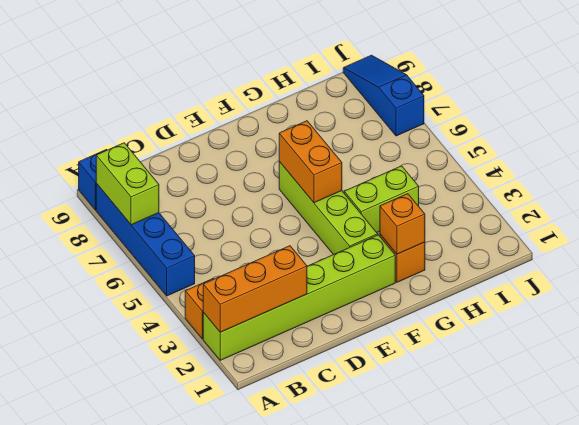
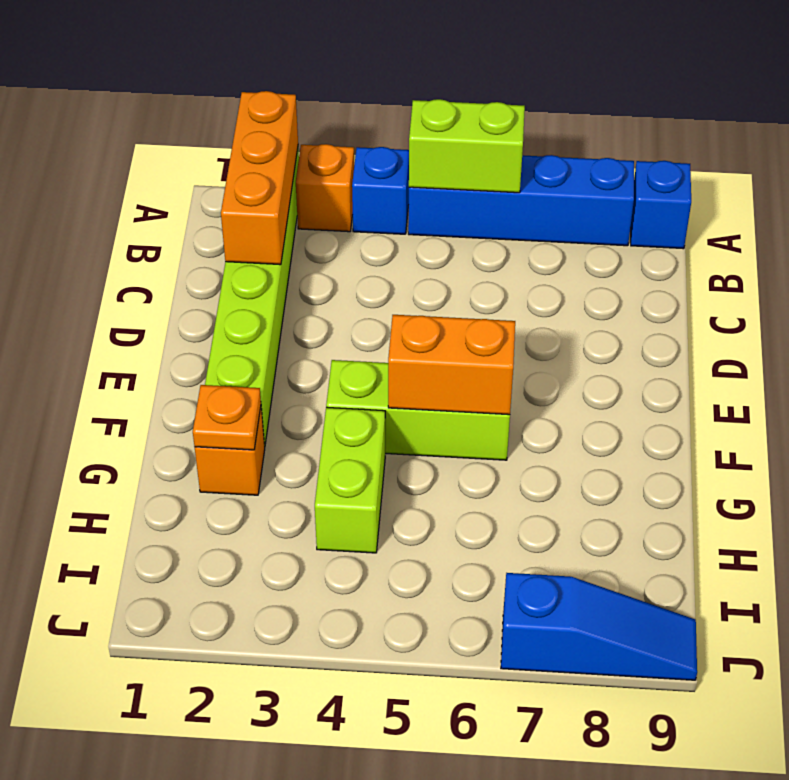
none -> blue 1x1 brick [352,147,409,234]
lime 1x2 brick [96,143,159,225] -> lime 1x2 brick moved to [409,99,525,193]
lime 1x4 brick [279,162,378,255] -> lime 1x3 brick [326,360,510,460]
orange 1x1 brick [380,194,425,254] -> orange 1x1 plate [193,385,261,450]

